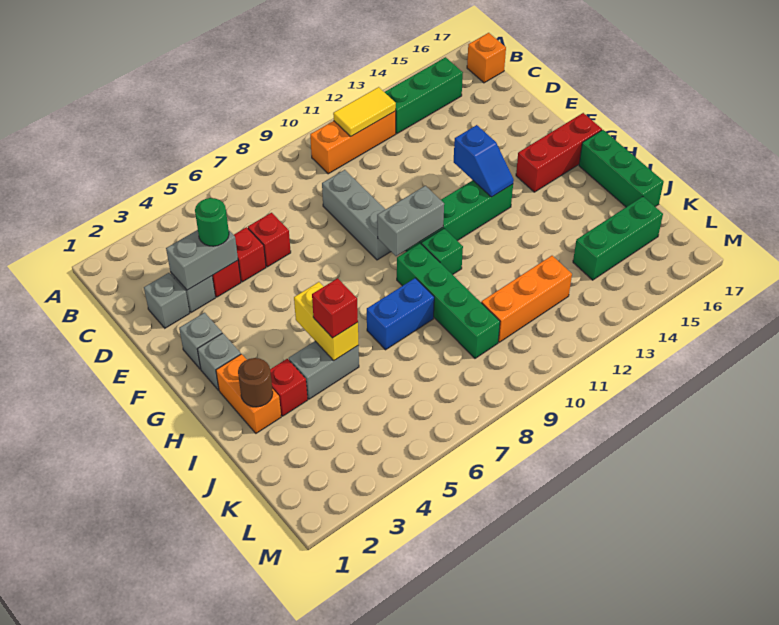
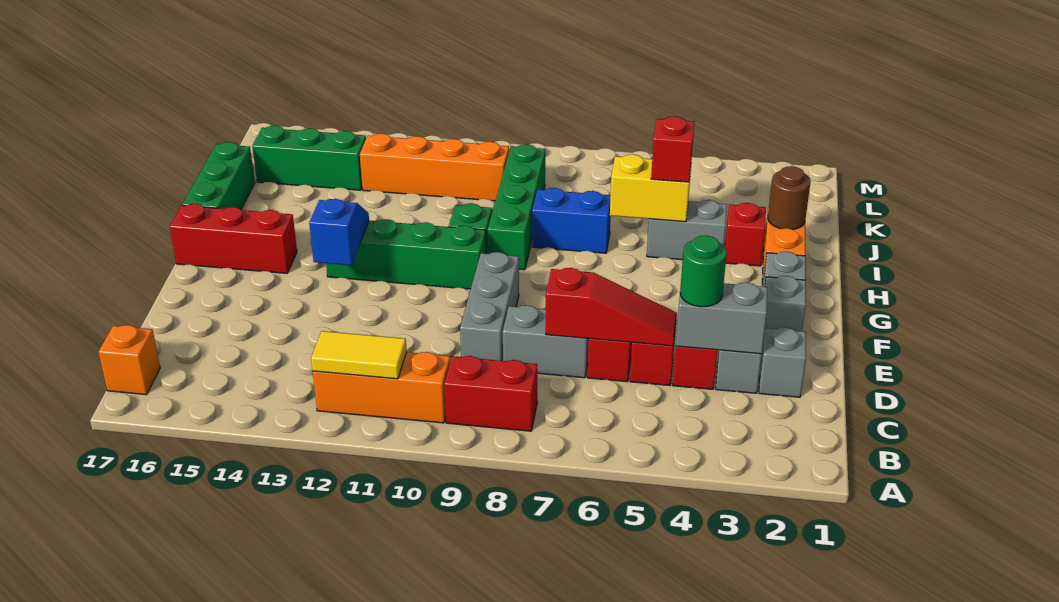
none -> red 1x2 brick [444,356,537,431]
green 1x3 brick [385,57,463,134] -> none
none -> red 1x3 slope [546,268,677,346]
grey 1x2 brick [377,186,444,256] -> grey 1x2 brick moved to [503,305,589,378]
yellow 1x2 brick [294,282,359,360] -> yellow 1x2 brick turned to [610,154,691,222]
orange 1x3 brick [481,256,572,342] -> orange 1x4 brick [360,134,509,201]

